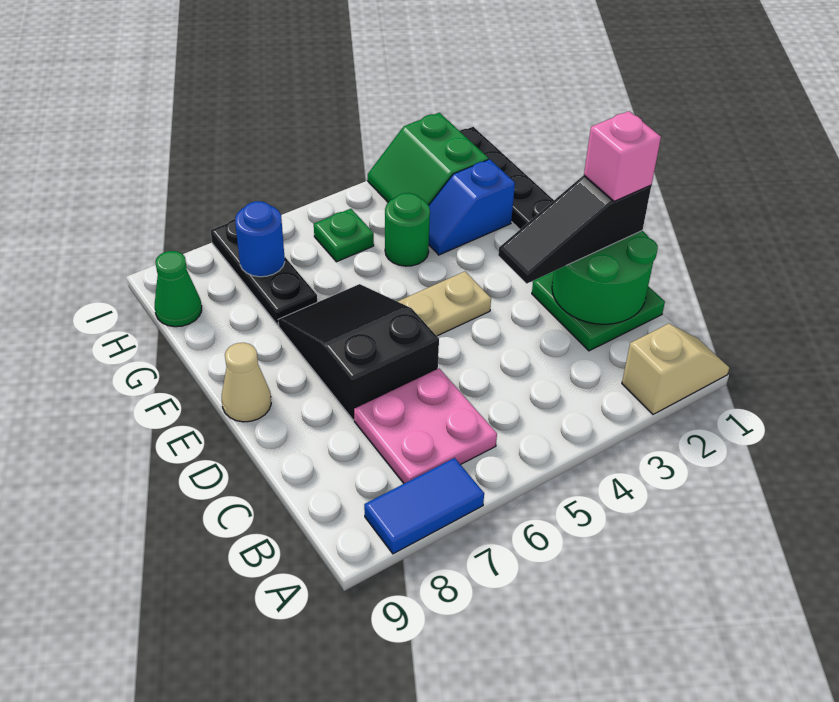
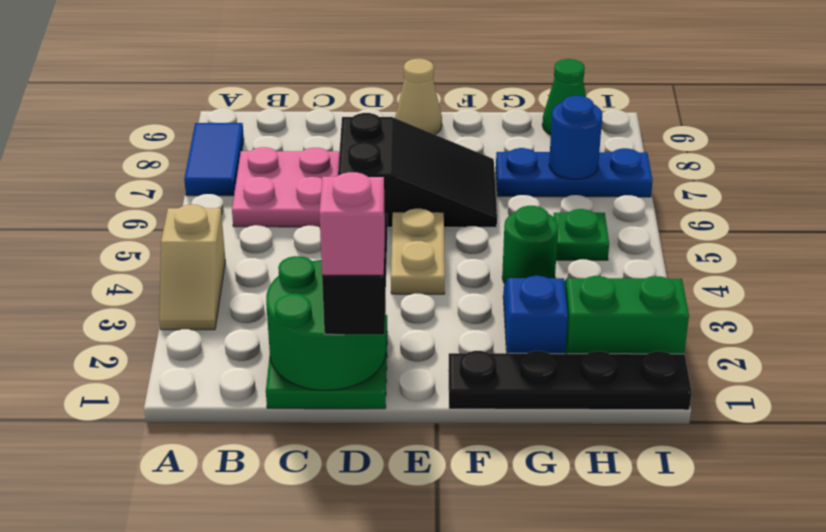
tan 1x2 slope [622,323,729,414] -> tan 1x2 slope moved to [159,205,225,330]
black 1x3 plate [211,219,317,325] -> blue 1x3 plate [496,148,653,197]

